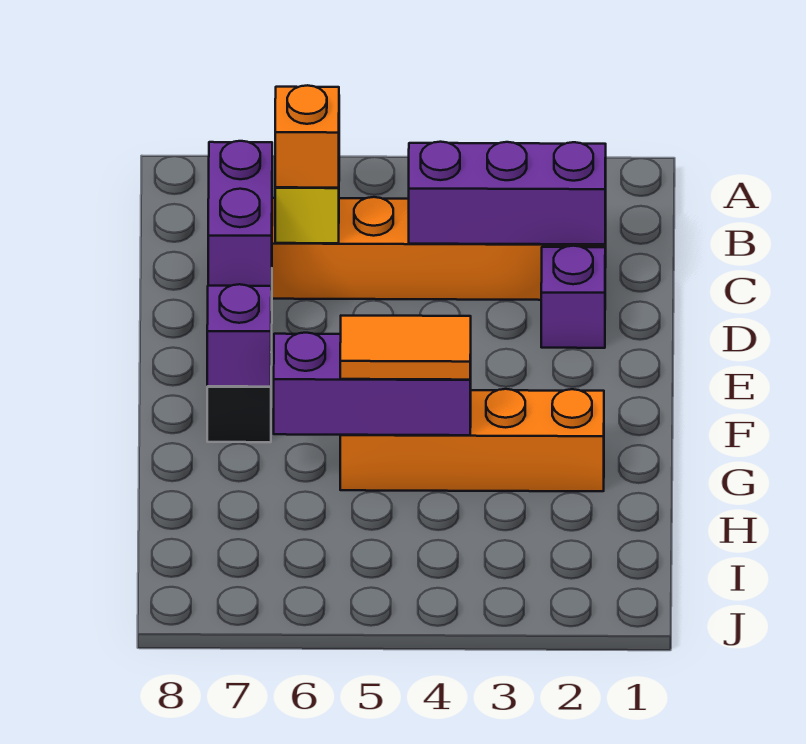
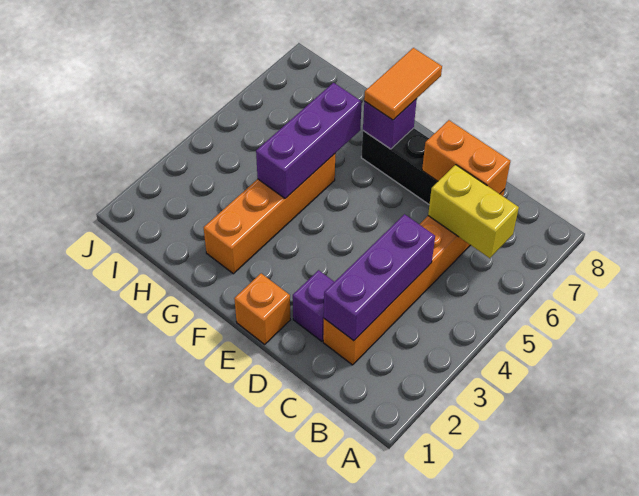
orange 1x1 brick [275,85,339,188] -> orange 1x1 brick moved to [234,273,290,344]
purple 1x2 brick [208,141,272,291] -> orange 1x2 brick [422,120,510,194]
orange 1x2 tile [340,316,471,380] -> orange 1x2 tile moved to [364,48,442,120]

